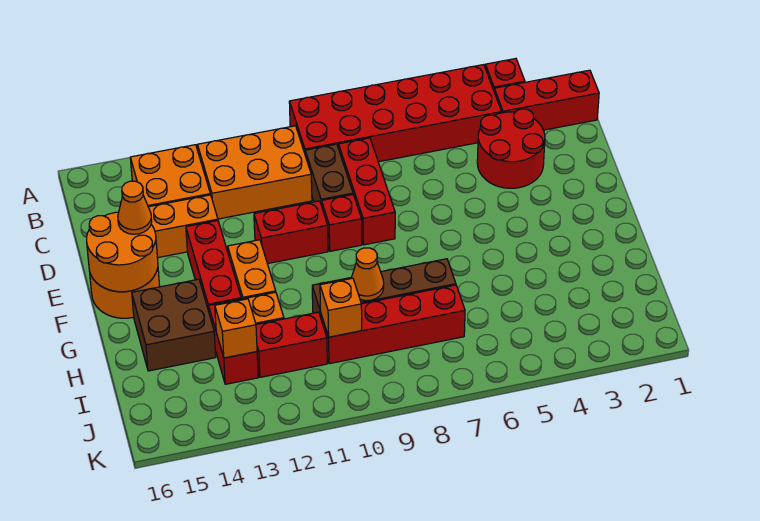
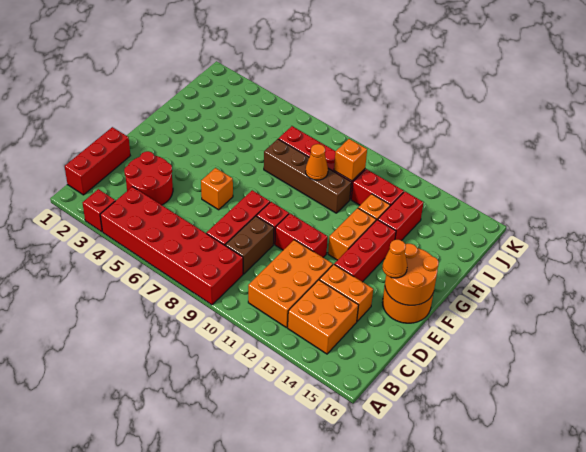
red 1x3 brick [494,70,599,130] -> red 1x3 brick turned to [65,127,130,195]
orange 2x3 brick [198,126,312,219] -> orange 2x3 brick turned to [248,240,333,328]
brown 2x2 brick [132,279,216,371] -> none
orange 1x1 brick [215,299,257,358] -> orange 1x1 brick moved to [201,168,233,210]

